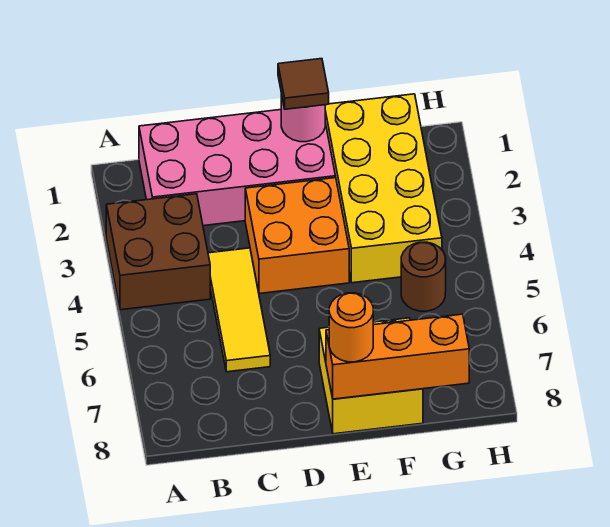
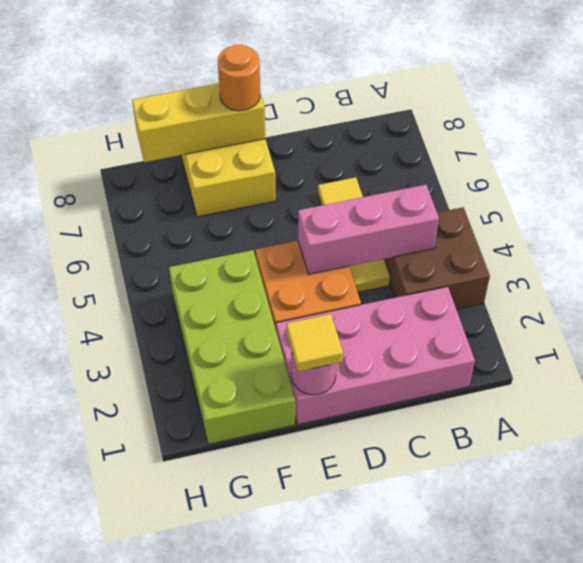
none -> pink 1x3 brick [298,185,439,274]
brown 1x1 tile [278,59,329,109] -> yellow 1x1 tile [287,314,343,371]
orange 1x3 brick [326,314,469,399] -> yellow 1x3 brick [132,83,265,162]
yellow 2x4 brick [325,94,442,283] -> lime 2x4 brick [169,250,295,444]
brown 1x1 round brick [401,242,446,311] -> none

